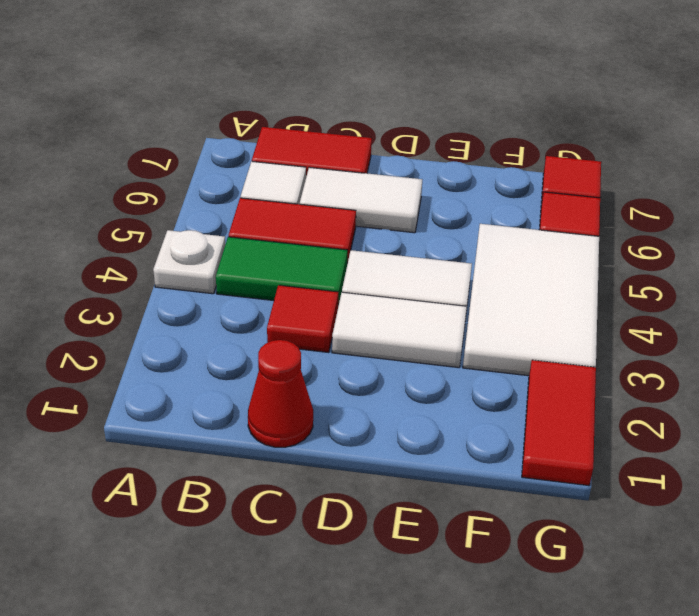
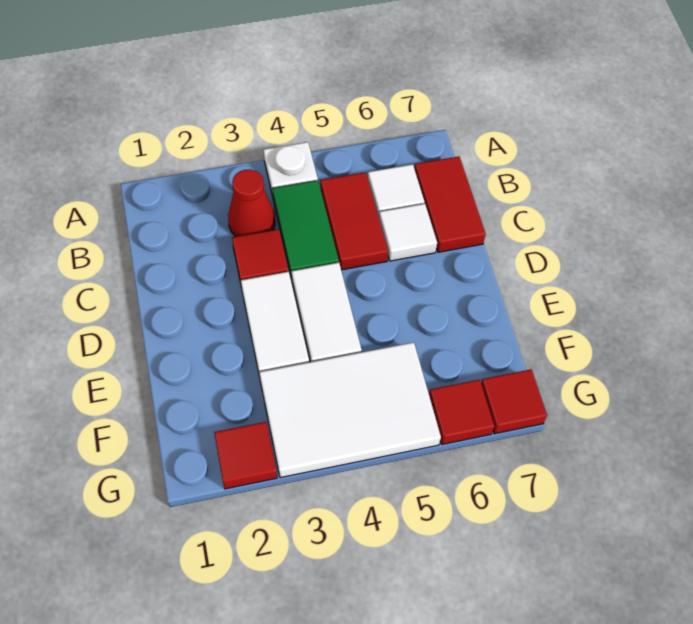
red 1x1 cone [248,340,313,447] -> red 1x1 cone moved to [228,169,275,237]
white 1x2 tile [300,167,422,233] -> white 1x1 tile [379,204,437,261]
red 1x2 tile [522,360,596,486] -> red 1x1 tile [214,422,277,489]

